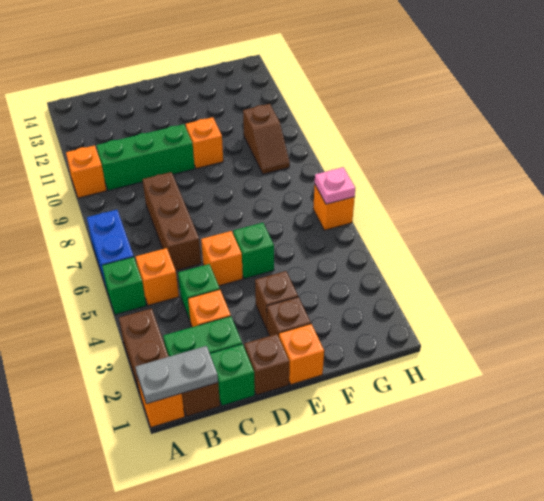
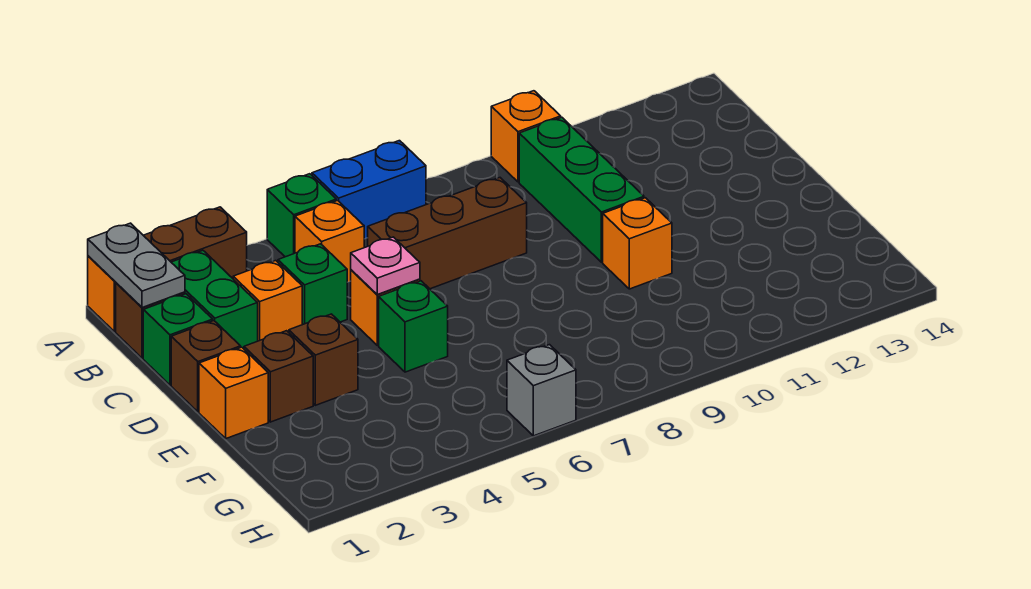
brown 1x2 slope [243,104,290,174] -> none
orange 1x1 brick [313,185,355,230] -> grey 1x1 brick [507,345,576,436]
pink 1x1 plate [315,167,355,204] -> pink 1x1 plate moved to [351,237,420,295]

